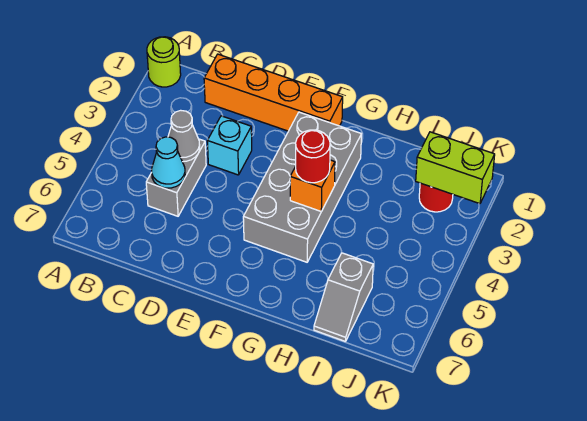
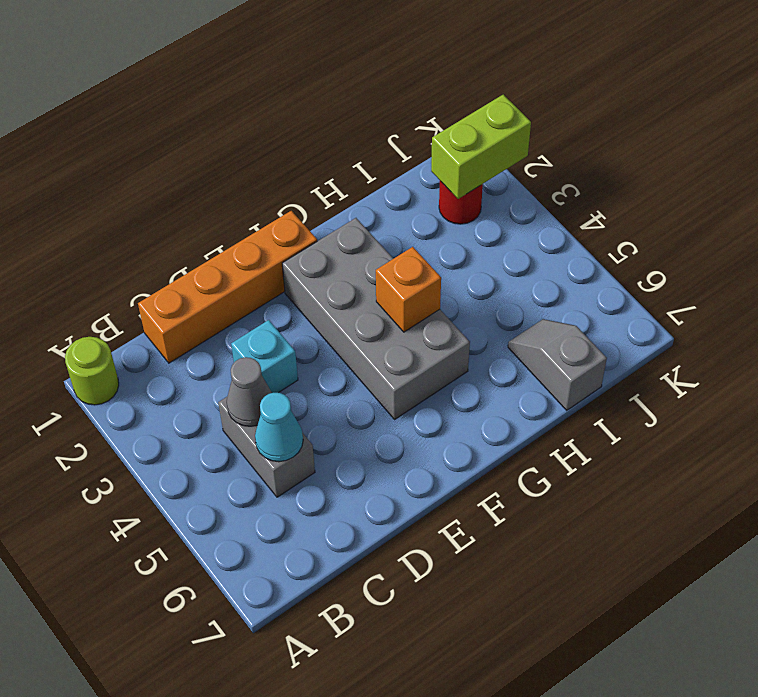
red 1x1 round brick [296,130,330,183] -> none
grey 1x2 slope [314,253,373,342] -> grey 1x2 slope turned to [508,319,607,410]

